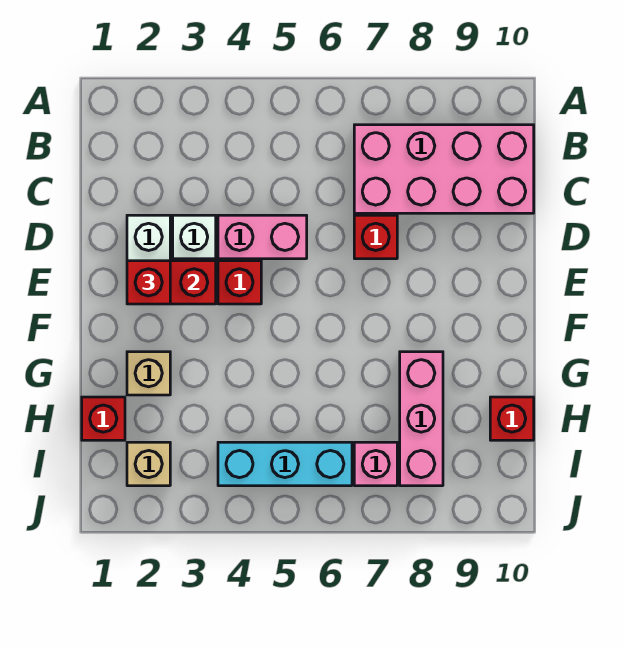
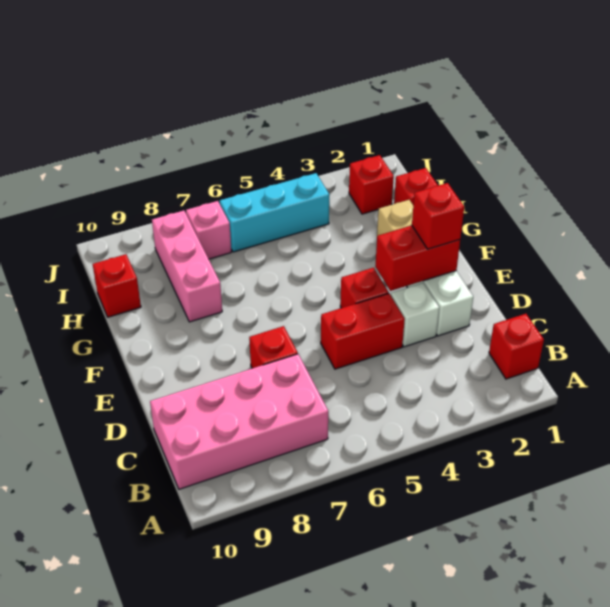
none -> red 1x1 brick [489,314,544,379]
pink 1x2 brick [218,215,307,259] -> red 1x2 brick [321,293,405,369]
tan 1x1 brick [127,442,170,486] -> red 1x1 brick [349,155,394,214]

